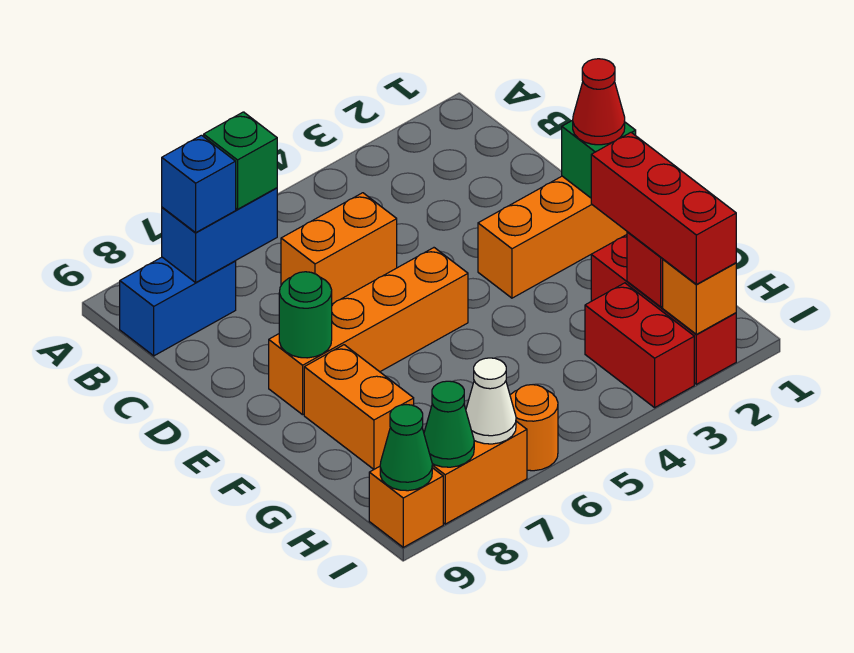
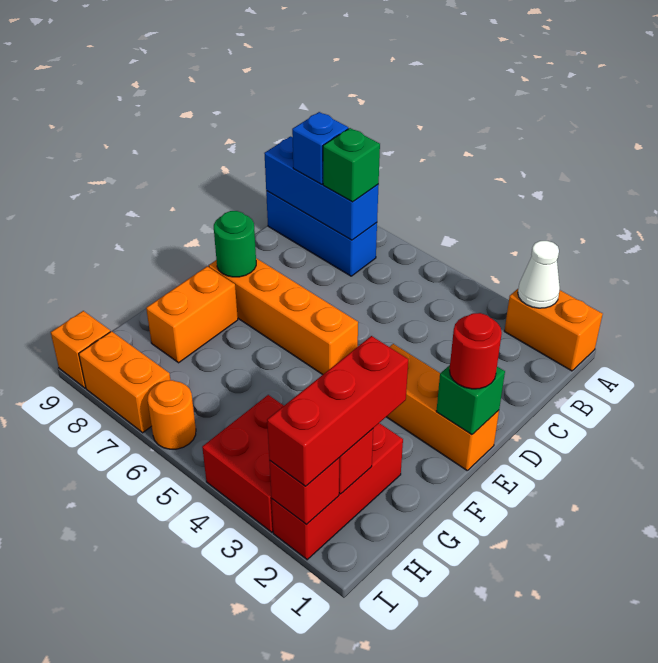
blue 1x2 brick [162,188,277,282] -> blue 1x3 brick [264,136,379,240]
blue 1x2 brick [120,257,236,356] -> blue 1x3 brick [266,191,377,276]
orange 1x2 brick [281,193,397,304] -> orange 1x2 brick moved to [504,289,603,371]
red 1x1 cone [573,59,625,145] -> red 1x1 round brick [450,313,502,389]
red 1x2 brick [585,283,694,408] -> red 2x2 brick [202,395,284,532]
orange 1x1 brick [663,259,736,334] -> red 1x1 brick [269,458,339,525]
white 1x1 cone [466,358,516,444] -> white 1x1 cone moved to [518,241,560,308]
green 1x1 cone [424,381,474,467] -> none
green 1x1 cone [380,405,432,491] -> none

